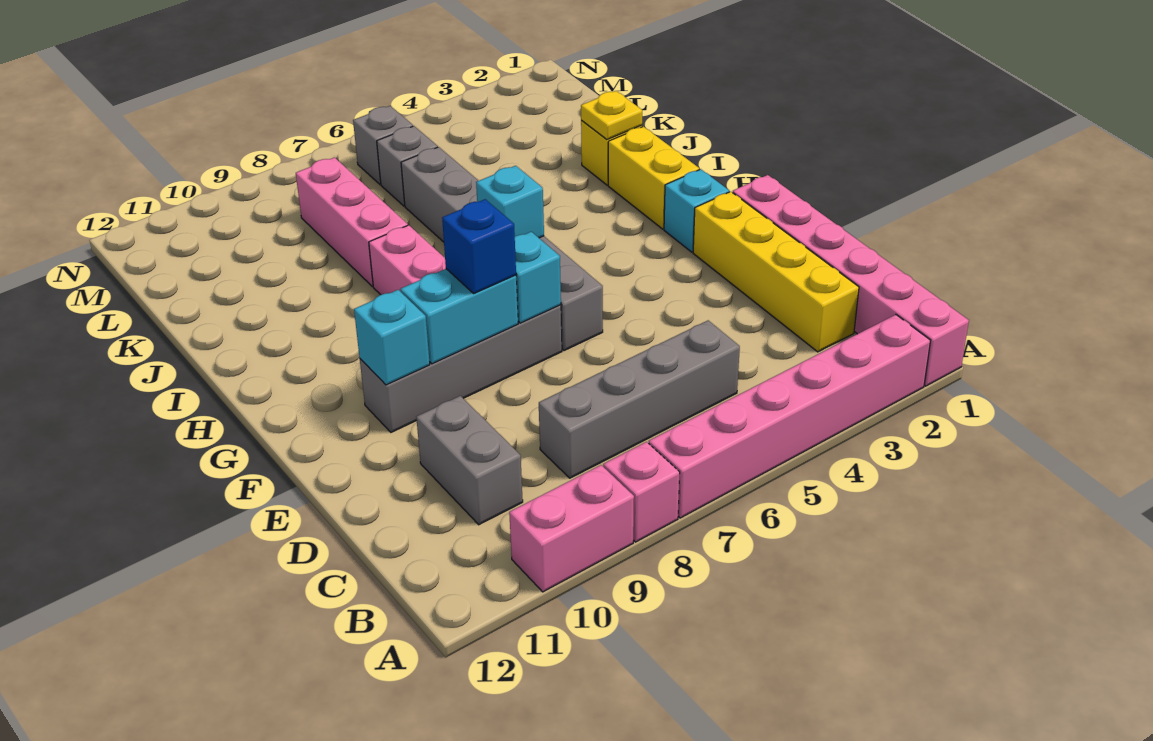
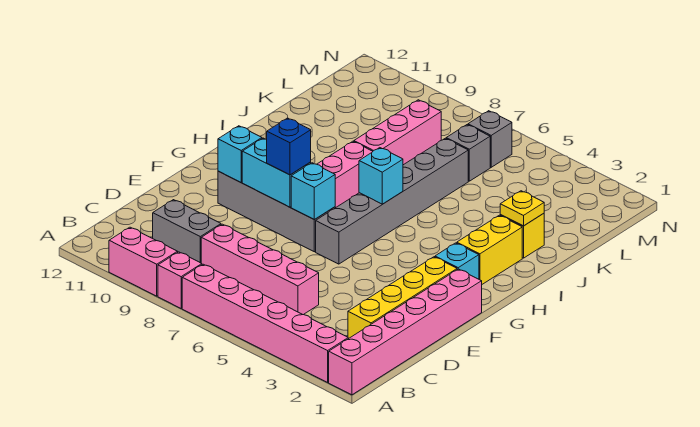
grey 1x4 brick [539,320,740,478] -> pink 1x4 brick [201,224,319,315]
grey 1x2 brick [416,396,523,525] -> grey 1x2 brick turned to [153,200,221,263]

